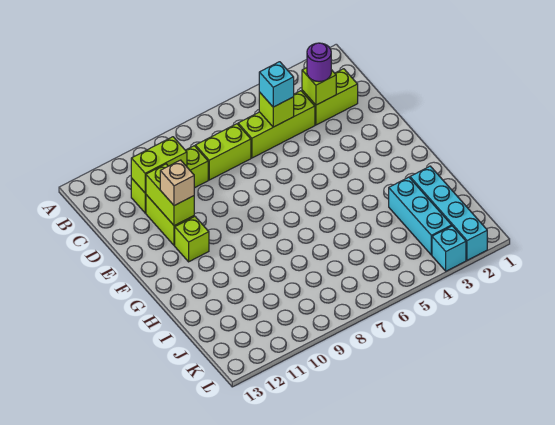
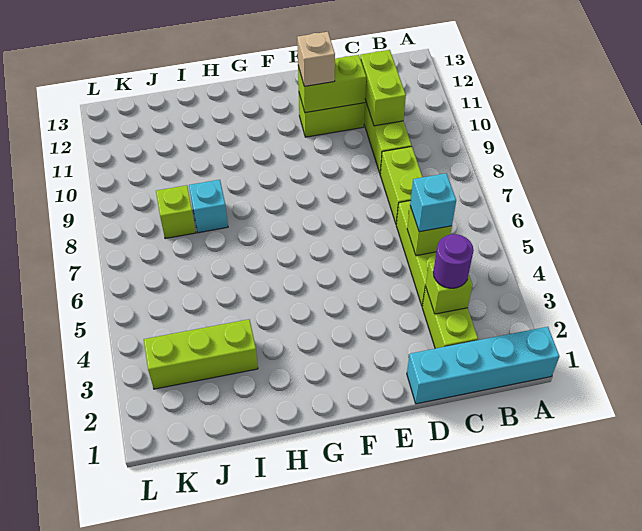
lime 1x1 brick [175,216,209,262] -> lime 1x1 brick moved to [156,185,196,239]
cyan 1x4 brick [410,166,487,260] -> cyan 1x4 brick moved to [407,327,559,404]
cyan 1x3 brick [389,177,452,255] -> lime 1x3 brick [144,319,258,389]
cyan 1x1 brick [432,226,466,271] -> cyan 1x1 brick moved to [189,180,228,233]

